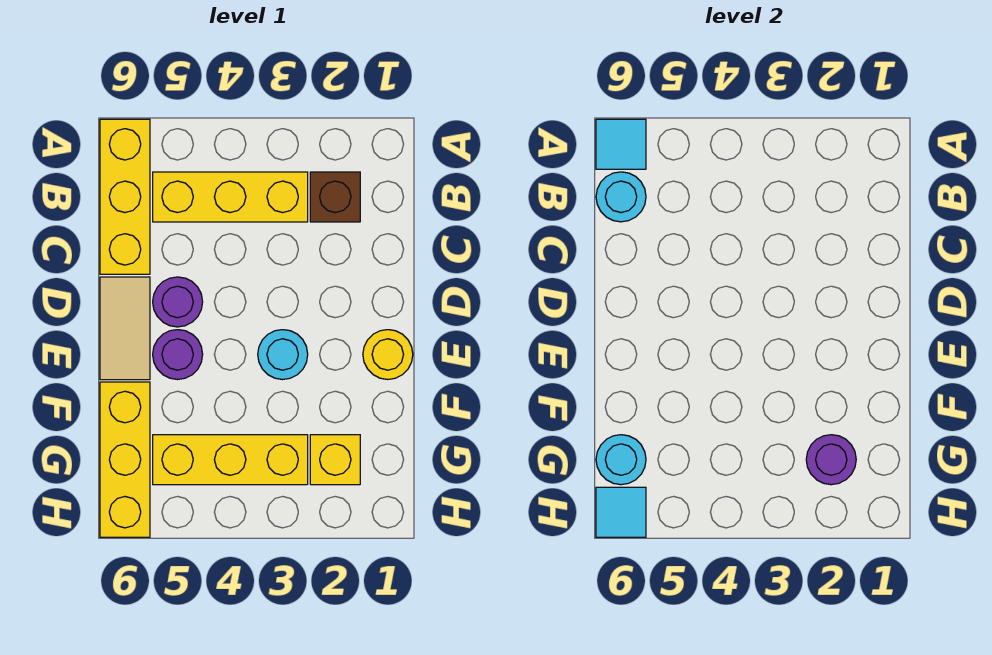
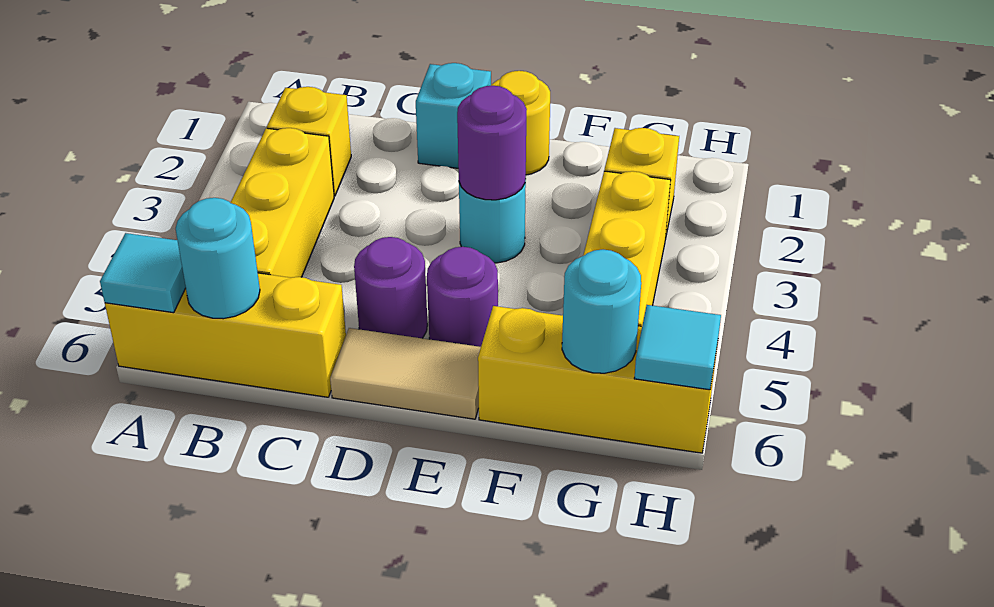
brown 1x1 brick [310,172,360,222] -> yellow 1x1 brick [267,87,351,196]
none -> cyan 1x1 brick [416,63,491,168]
purple 1x1 round brick [806,435,856,485] -> purple 1x1 round brick moved to [457,86,527,200]

